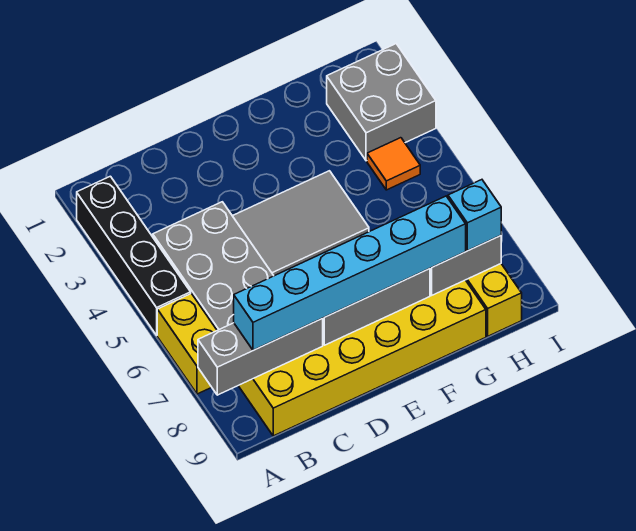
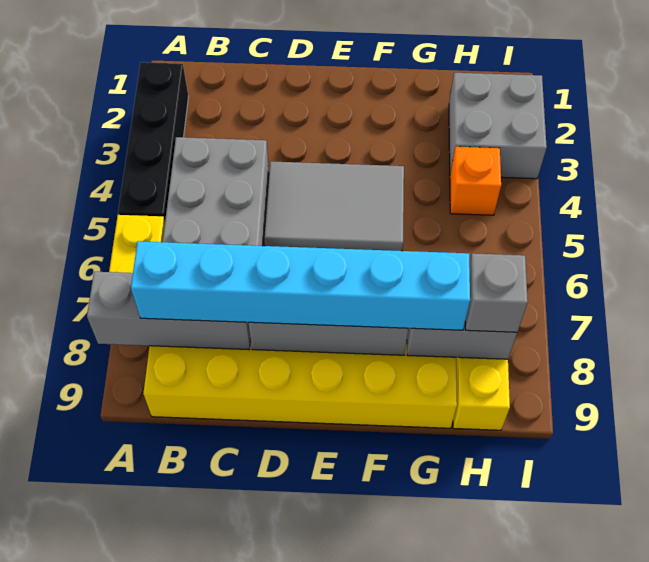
orange 1x1 tile [367,138,420,190] -> orange 1x1 brick [450,147,501,215]
cyan 1x1 brick [448,180,501,251] -> grey 1x1 brick [465,253,528,332]

